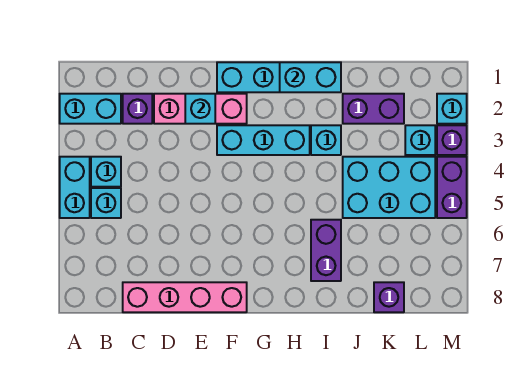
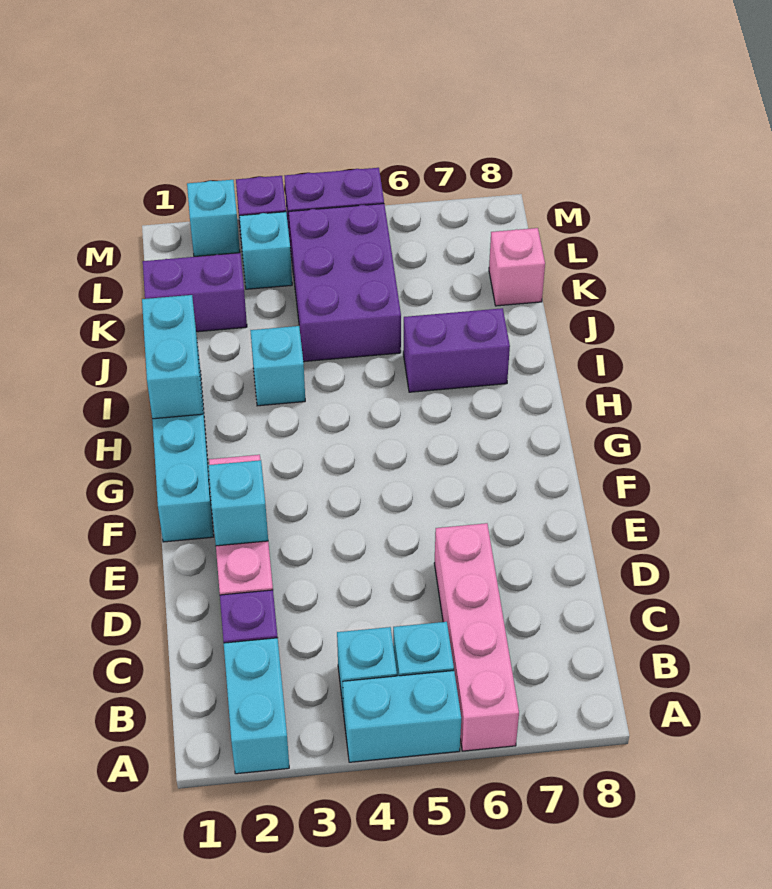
pink 1x4 brick [123,282,247,312] -> pink 1x4 brick moved to [434,523,519,751]
cyan 1x3 brick [217,125,310,155] -> none
purple 1x2 brick [343,94,404,124] -> purple 1x2 brick turned to [143,253,247,332]
cyan 2x3 brick [343,157,435,218] -> purple 2x3 brick [289,204,401,362]
purple 1x1 brick [374,282,404,312] -> pink 1x1 brick [489,228,545,306]

